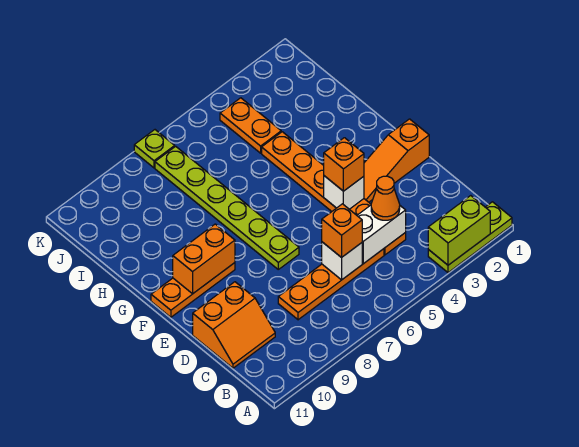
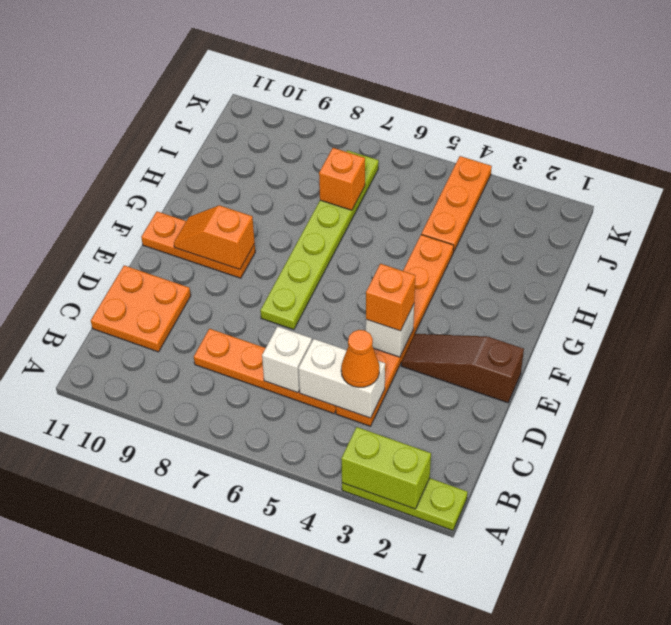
orange 1x1 brick [322,204,362,258] -> orange 1x1 brick moved to [319,148,365,210]
orange 2x2 slope [193,282,275,368] -> orange 2x2 plate [91,265,191,352]
orange 1x3 slope [364,119,429,202] -> brown 1x3 slope [401,334,524,403]
orange 1x2 brick [173,224,235,294] -> orange 1x2 slope [174,205,255,269]
orange 1x2 plate [220,98,281,153] -> orange 1x3 plate [421,156,492,252]
lime 1x1 plate [134,130,175,168] -> none

